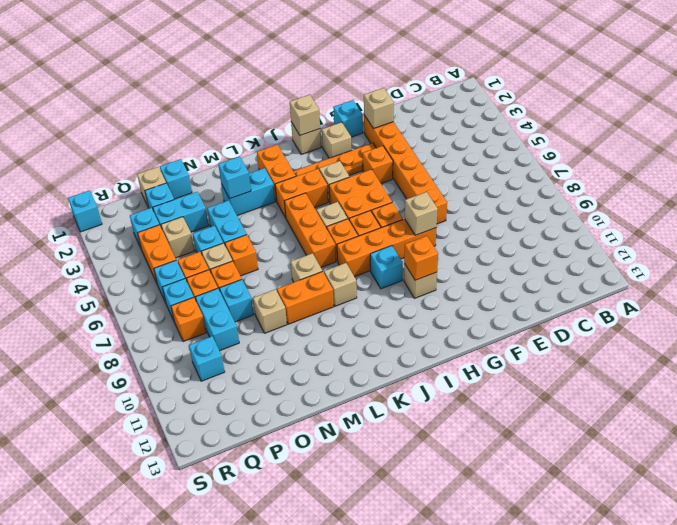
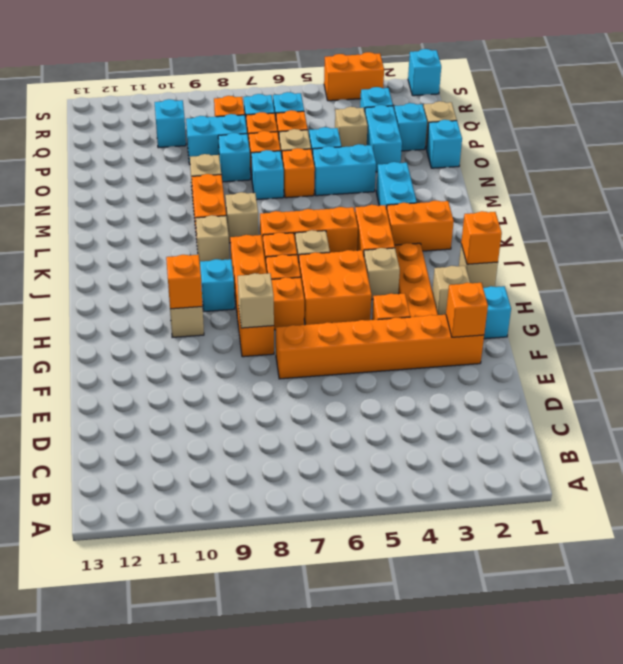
tan 1x1 brick [364,88,394,129] -> orange 1x1 brick [446,283,488,337]
tan 1x1 brick [290,95,320,135] -> orange 1x1 brick [461,211,502,264]
cyan 1x1 brick [218,156,251,199] -> cyan 1x1 brick moved to [251,150,284,200]
orange 1x2 brick [138,225,176,283] -> orange 1x2 brick moved to [324,52,384,101]

